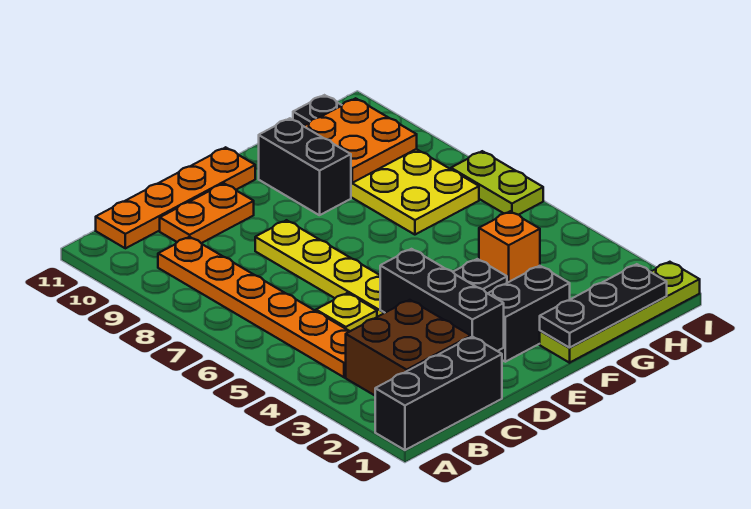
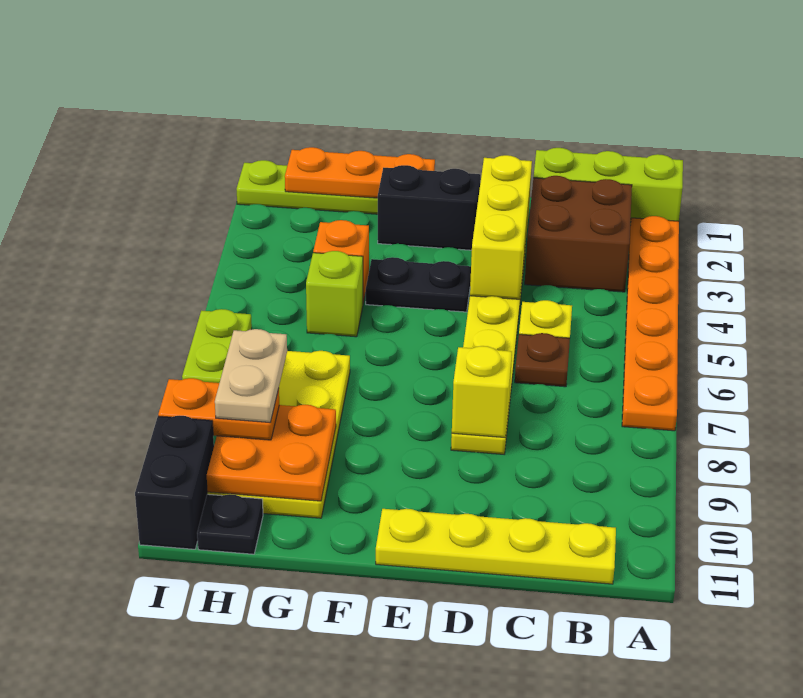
black 1x3 brick [375,337,502,450] -> lime 1x3 brick [533,148,683,225]
orange 1x6 plate [158,237,350,377] -> orange 1x6 plate moved to [622,216,679,431]
orange 1x4 plate [96,147,255,248] -> yellow 1x4 plate [376,509,616,584]
none -> brown 1x1 plate [515,333,570,387]
orange 1x2 plate [160,184,254,243] -> orange 1x2 plate moved to [158,378,279,440]
black 1x3 brick [380,249,504,351] -> yellow 1x3 brick [470,155,532,299]
none -> yellow 1x1 brick [452,346,512,438]
black 1x3 plate [540,264,667,348] -> orange 1x3 plate [285,147,435,198]
black 1x2 brick [259,118,351,215] -> black 1x2 brick moved to [135,416,214,549]
none -> lime 1x1 brick [306,251,363,337]
none -> tan 1x2 plate [215,329,287,423]

